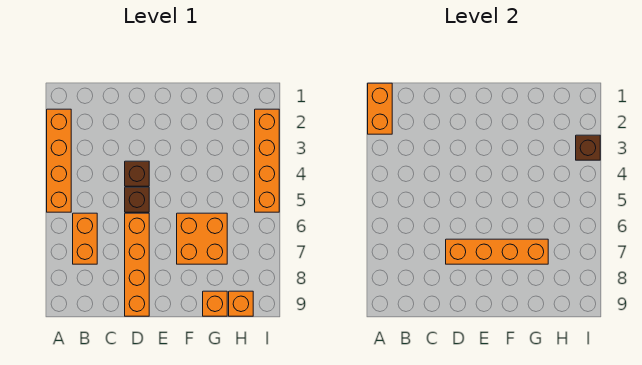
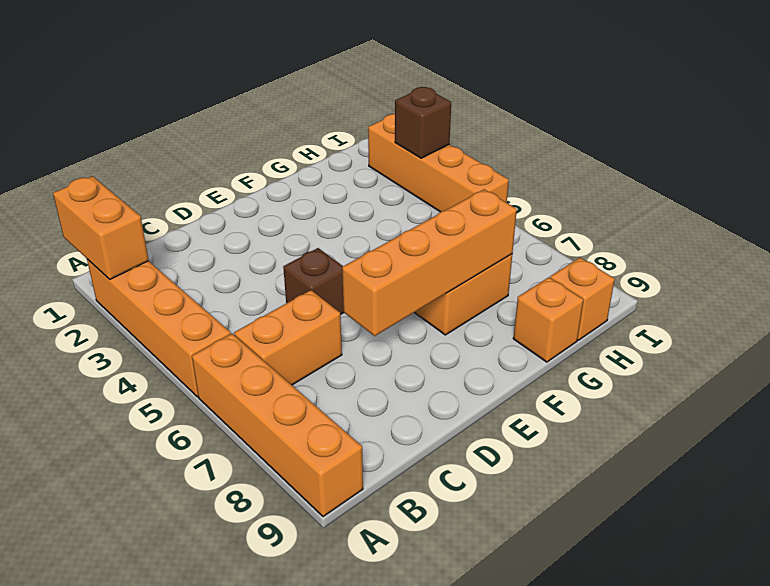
orange 1x2 brick [73,213,97,264] -> orange 1x2 brick turned to [234,290,342,385]
brown 1x1 brick [125,161,149,186] -> none
orange 1x4 brick [125,213,149,316] -> orange 1x4 brick moved to [192,334,363,517]

